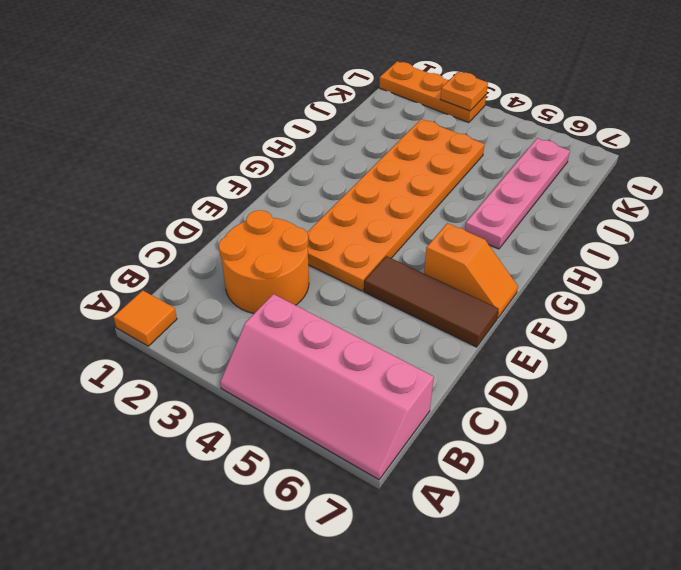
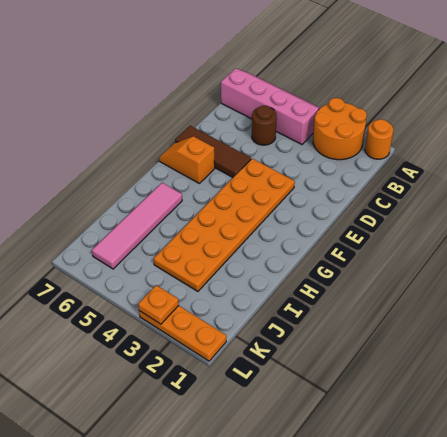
orange 1x1 tile [114,290,177,346] -> orange 1x1 round brick [365,119,393,159]
orange 2x2 round brick [219,210,309,314] -> orange 2x2 round brick moved to [313,98,367,160]
none -> brown 1x1 round brick [252,106,277,145]
pink 1x4 plate [465,138,570,249] -> pink 1x4 tile [92,183,182,269]

